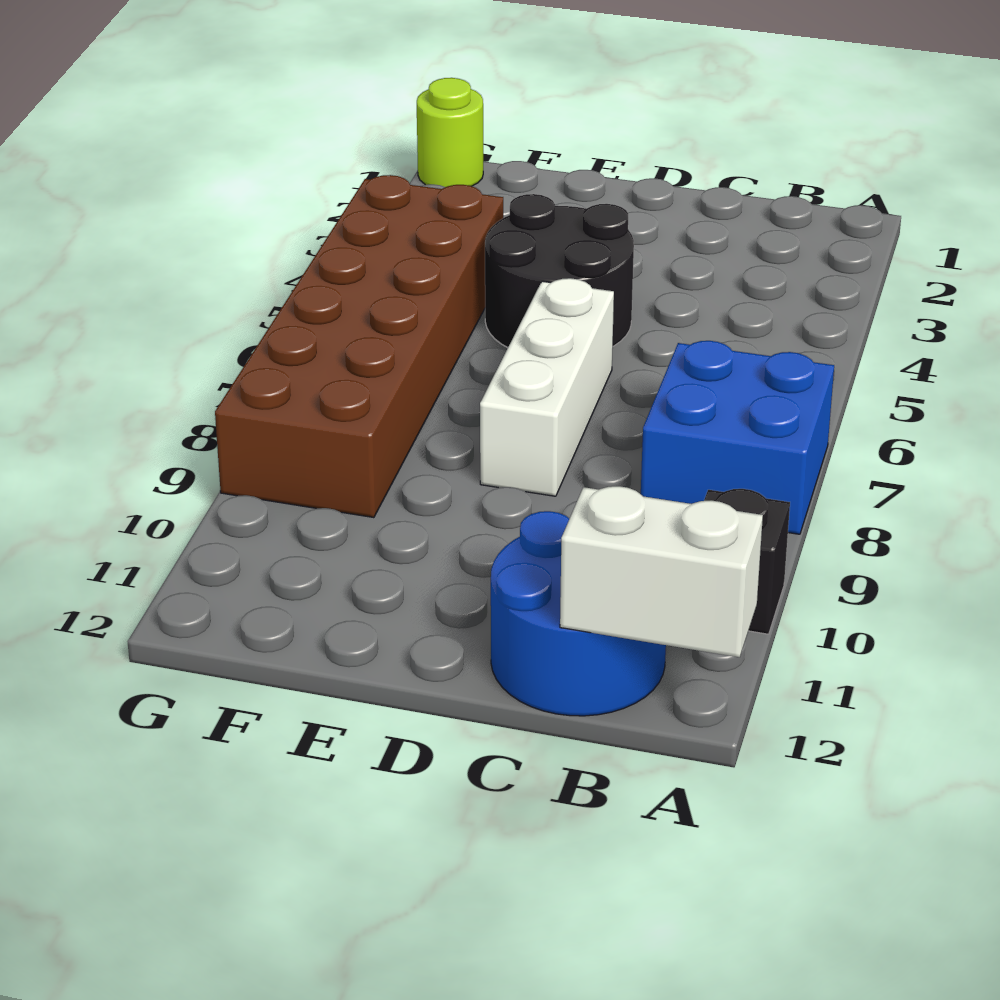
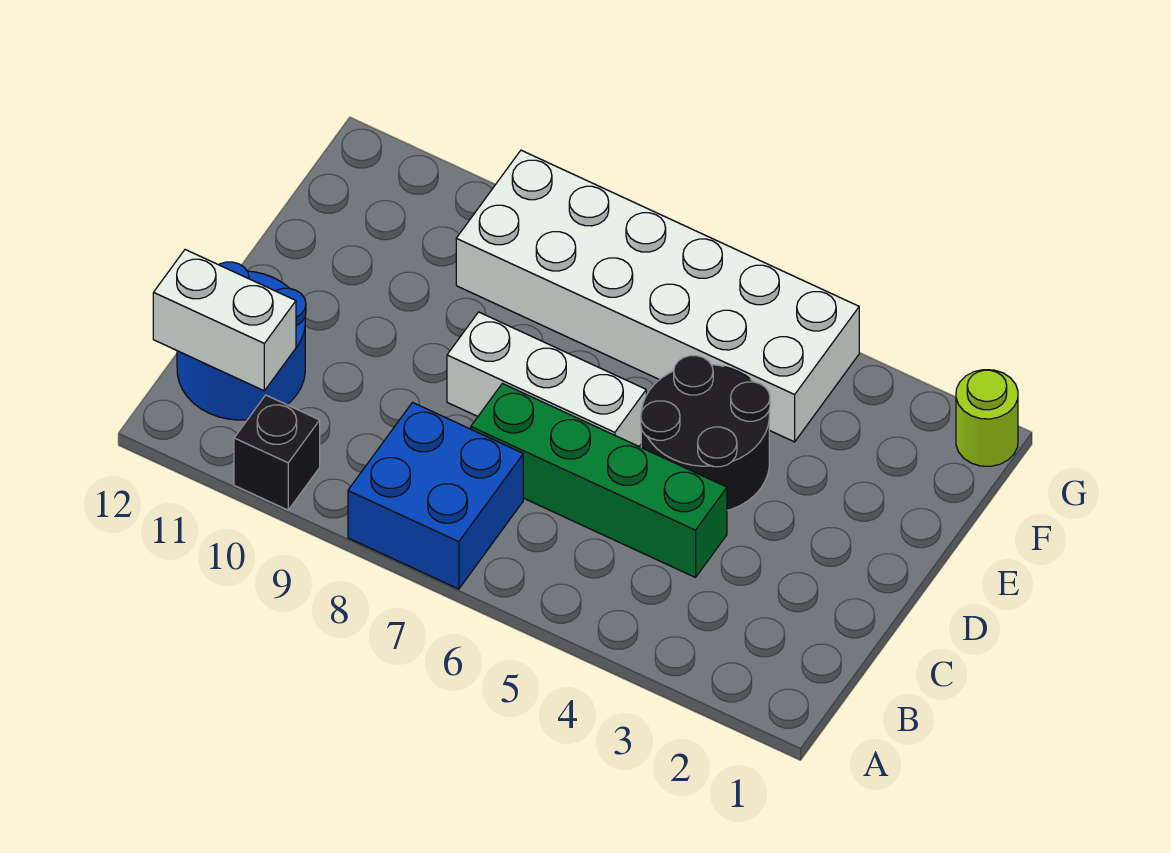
white 1x2 brick [560,486,763,657] -> white 1x2 brick turned to [153,250,296,391]
none -> green 1x4 brick [471,384,727,577]
brown 2x6 brick [215,175,503,518] -> white 2x6 brick [456,150,859,442]

